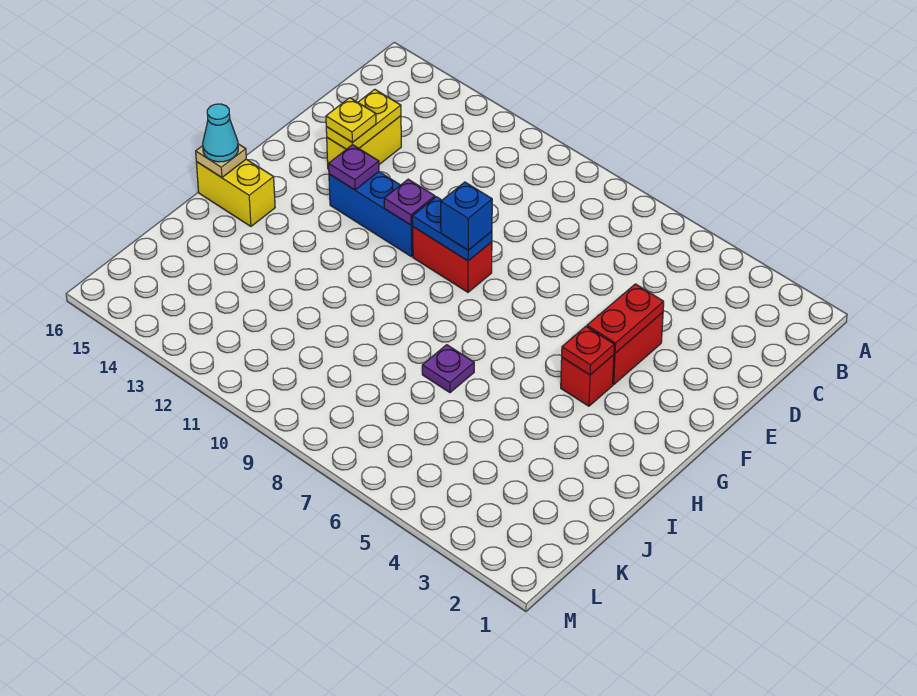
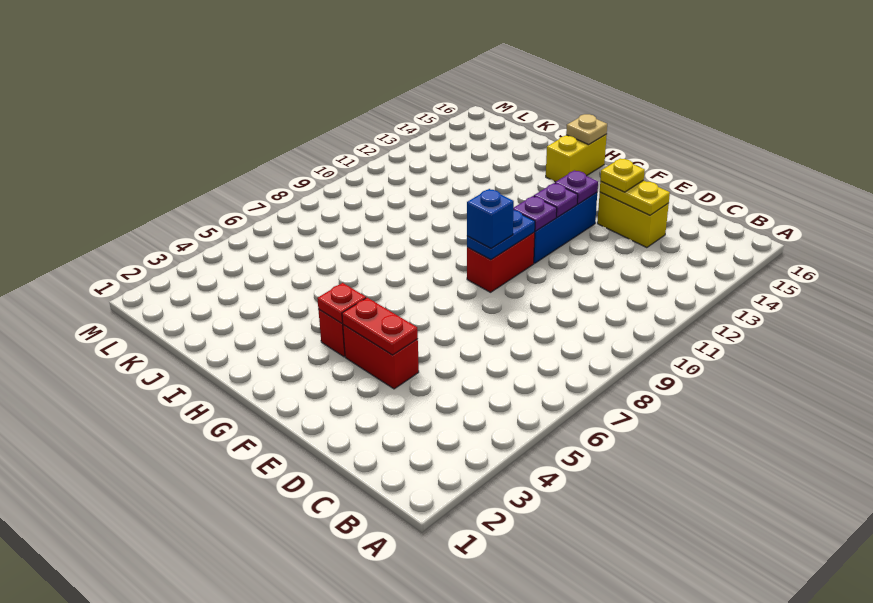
cyan 1x1 cone [203,104,238,162] -> none
purple 1x1 plate [422,345,474,393] -> purple 1x1 plate moved to [534,183,578,217]

